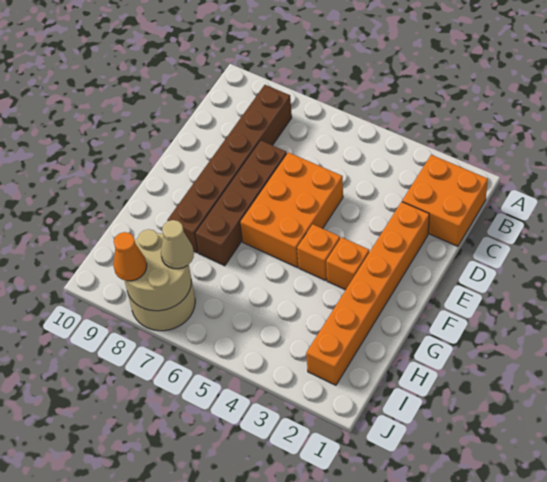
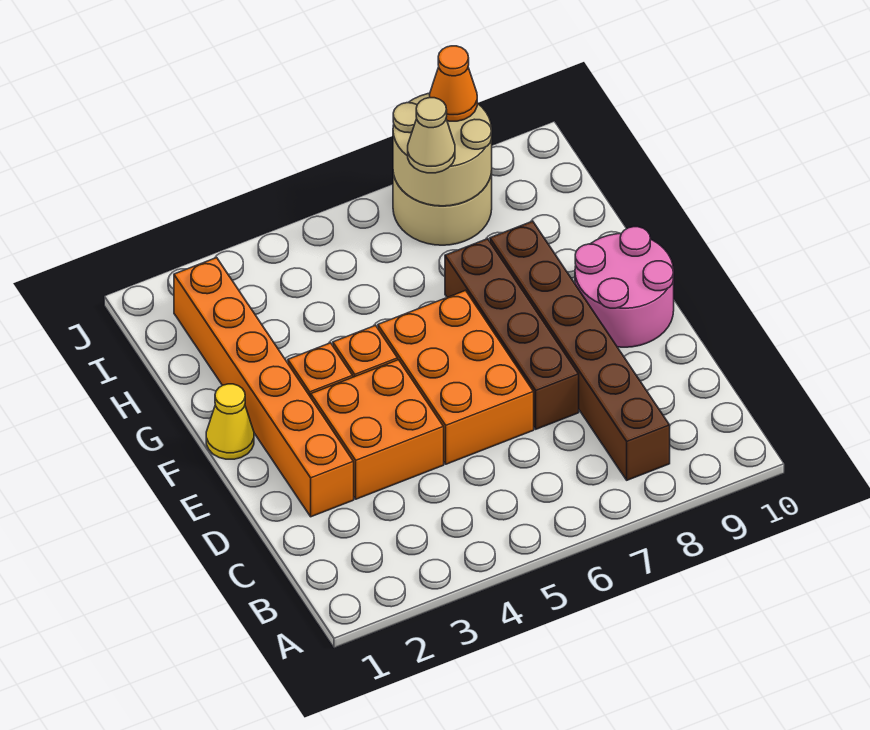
orange 2x2 brick [402,155,488,246] -> orange 2x2 brick moved to [311,360,444,499]
none -> pink 2x2 round brick [575,227,674,347]
none -> yellow 1x1 cone [206,384,254,459]

